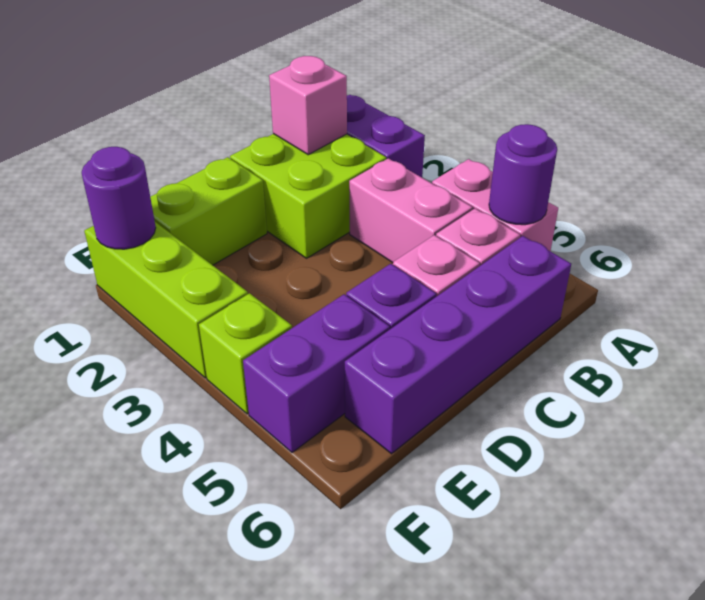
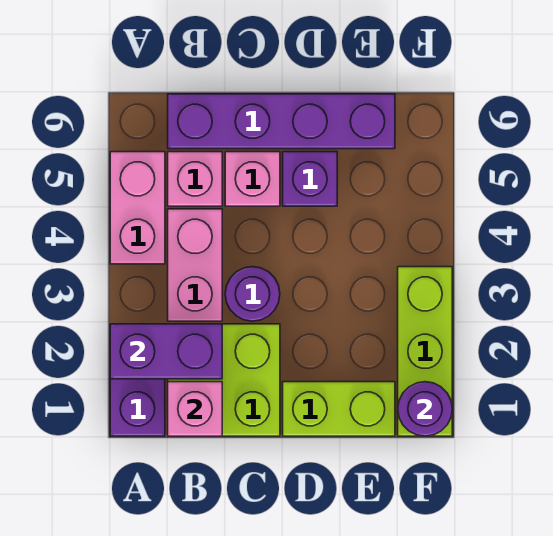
purple 1x1 round brick [489,124,557,225] -> purple 1x1 round brick moved to [225,267,280,321]
purple 1x2 brick [243,294,390,452] -> purple 1x2 brick moved to [110,324,222,379]
lime 1x1 brick [199,293,292,414] -> none

